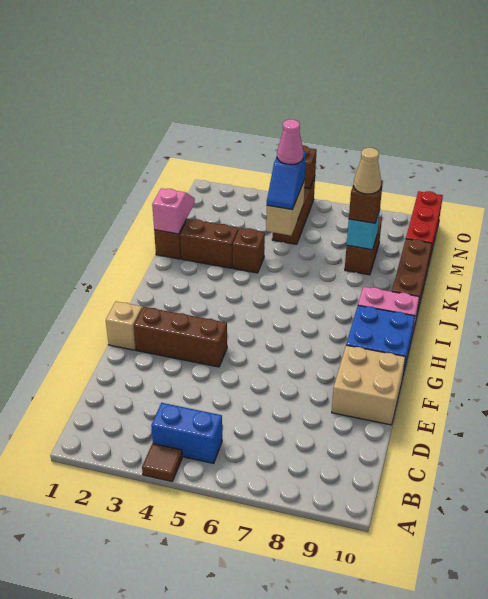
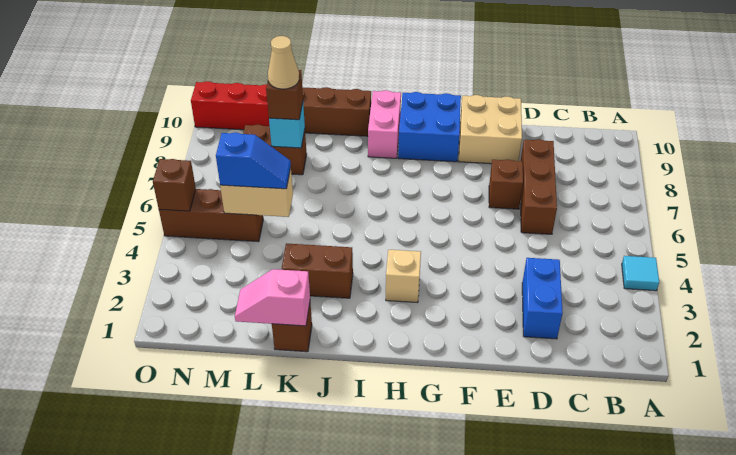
brown 1x1 tile [142,444,182,481] -> cyan 1x1 tile [622,256,659,291]
blue 1x2 brick [151,403,222,463] -> blue 1x2 brick moved to [522,258,563,339]
tan 1x1 brick [106,302,142,350] -> tan 1x1 brick moved to [386,250,421,303]
brown 1x3 brick [134,307,227,367] -> brown 1x3 brick moved to [521,139,557,234]
brown 1x2 brick [180,219,238,268] -> brown 1x2 brick turned to [282,243,353,298]
brown 1x1 brick [233,228,265,273] -> brown 1x1 brick moved to [489,160,523,209]
pink 1x1 cone [277,119,304,165] -> none

